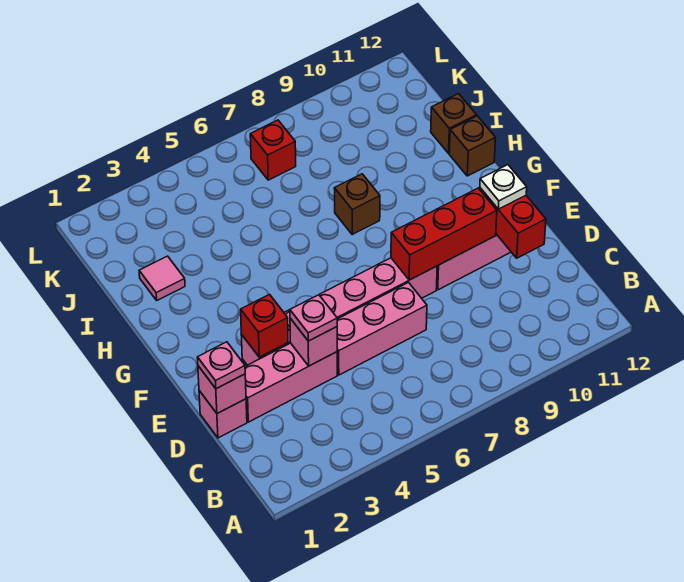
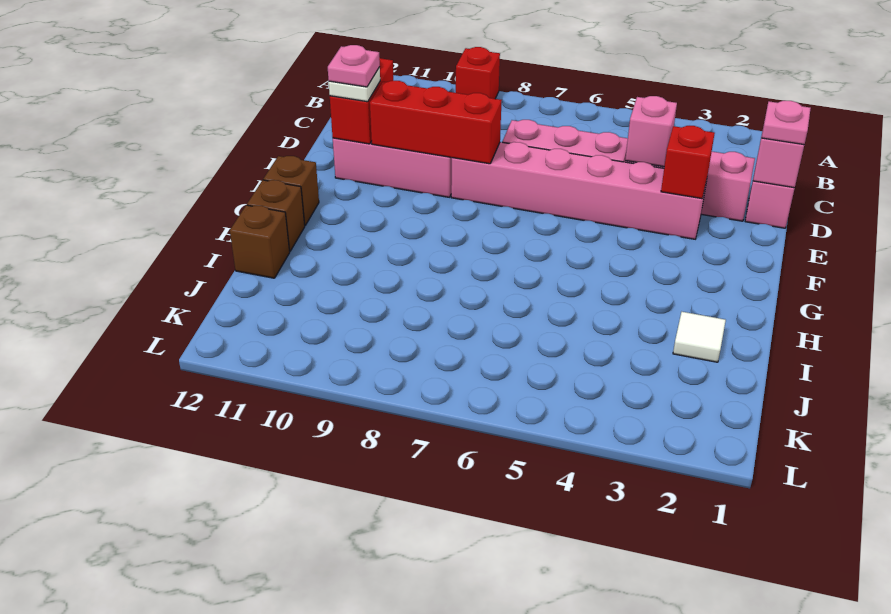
pink 1x1 plate [290,295,337,341] -> pink 1x1 plate moved to [328,45,380,87]
brown 1x1 brick [334,174,380,235] -> brown 1x1 brick moved to [263,156,319,225]
pink 1x1 tile [139,256,185,300] -> white 1x1 tile [673,312,726,362]
red 1x1 brick [250,120,296,180] -> red 1x1 brick moved to [456,47,500,99]

